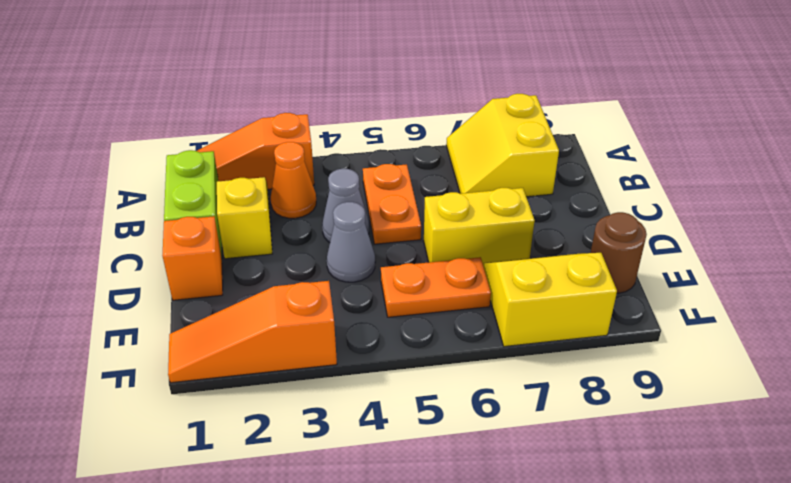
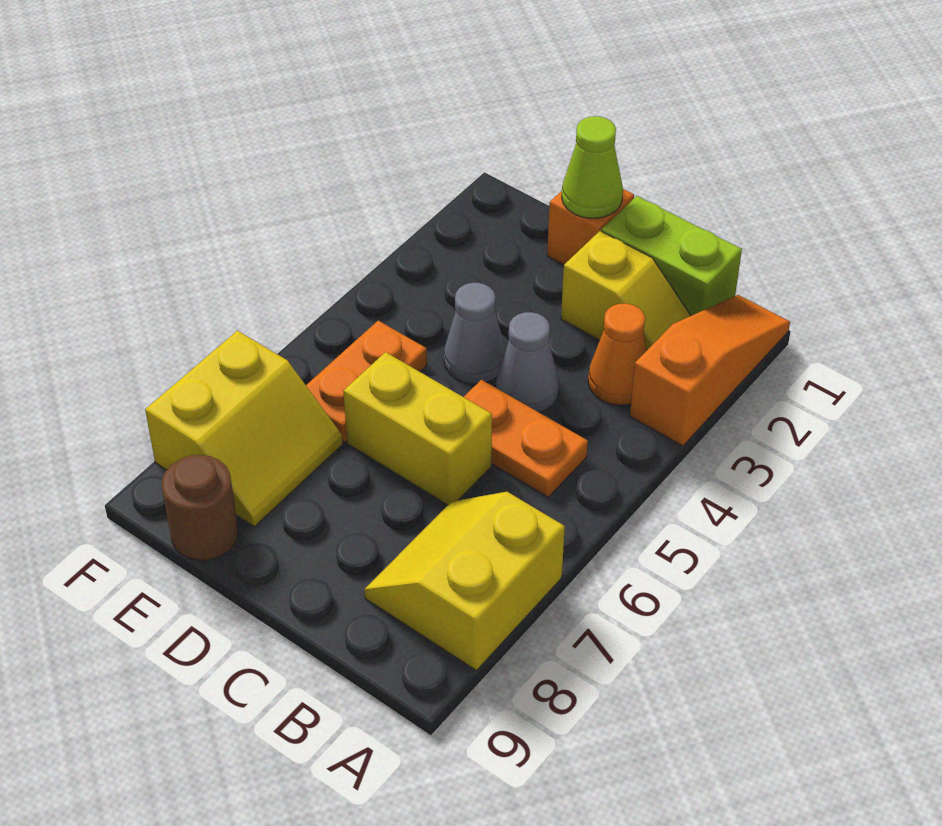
yellow 2x2 slope [446,94,559,197] -> yellow 2x2 slope turned to [364,492,565,671]
none -> lime 1x1 cone [562,116,623,218]
yellow 1x2 brick [424,188,535,263] -> yellow 1x2 brick turned to [343,352,492,505]
orange 1x3 slope [168,281,337,383] -> none

